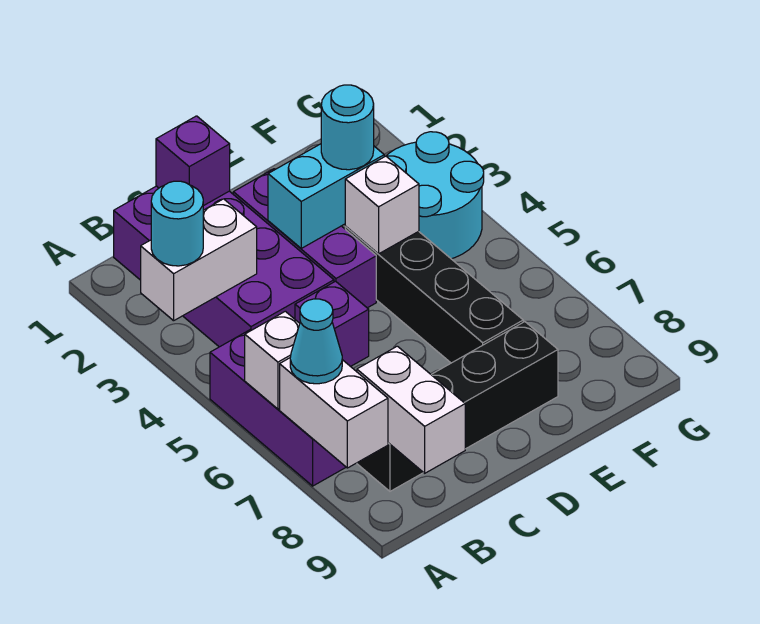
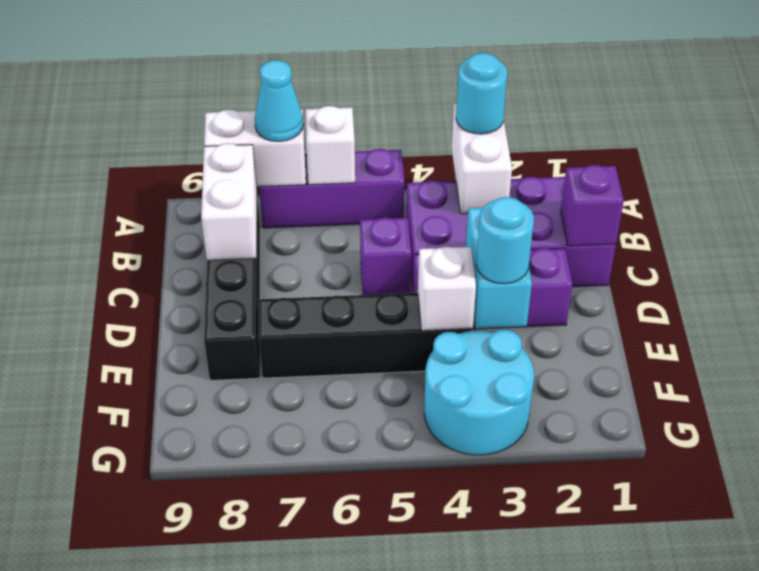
white 1x2 brick [357,346,465,473] -> white 1x2 brick turned to [201,143,257,260]

